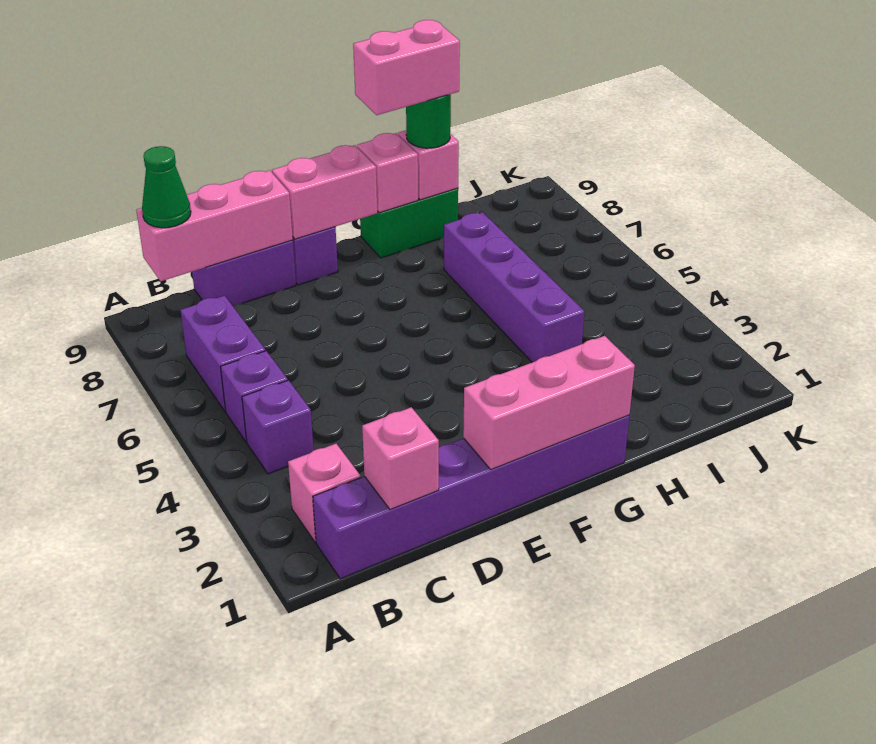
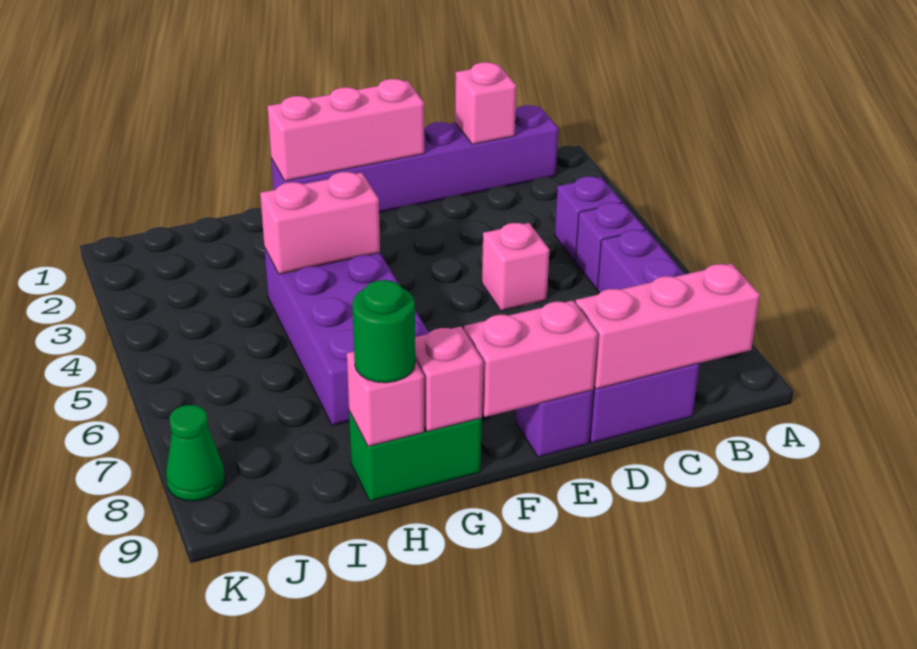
pink 1x1 brick [288,444,361,542] -> pink 1x1 brick moved to [482,223,549,311]
green 1x1 cone [142,146,191,228] -> green 1x1 cone moved to [166,405,225,501]
pink 1x2 brick [353,20,460,115] -> pink 1x2 brick moved to [260,172,380,274]
purple 1x4 brick [444,212,584,362] -> purple 2x4 brick [264,247,429,426]

